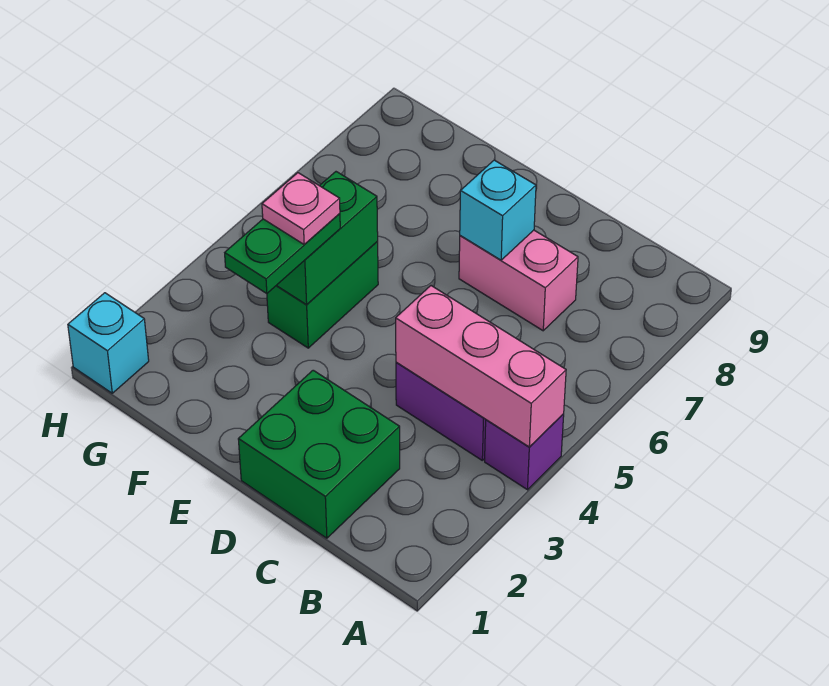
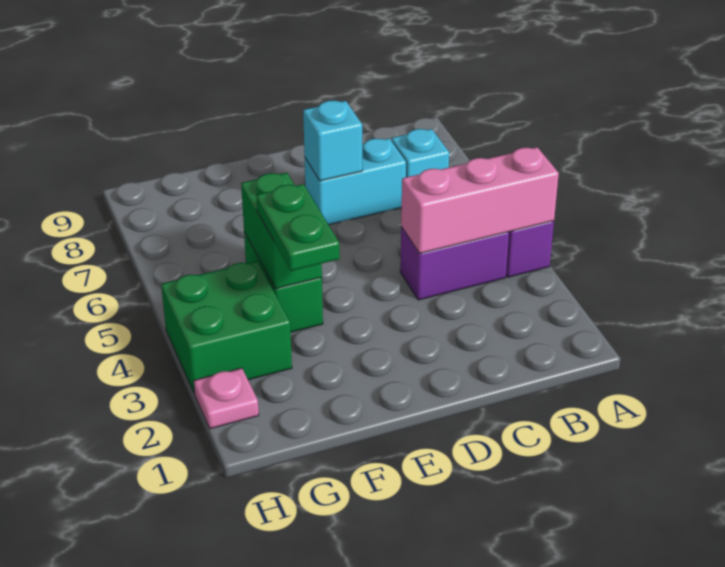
green 2x2 brick [238,370,400,538] -> green 2x2 brick moved to [161,261,292,394]
pink 1x2 brick [459,230,578,331] -> cyan 1x2 brick [305,138,406,225]
pink 1x1 plate [262,173,340,245] -> pink 1x1 plate moved to [194,368,259,429]
cyan 1x1 brick [68,293,149,393] -> cyan 1x1 brick moved to [391,129,449,177]

